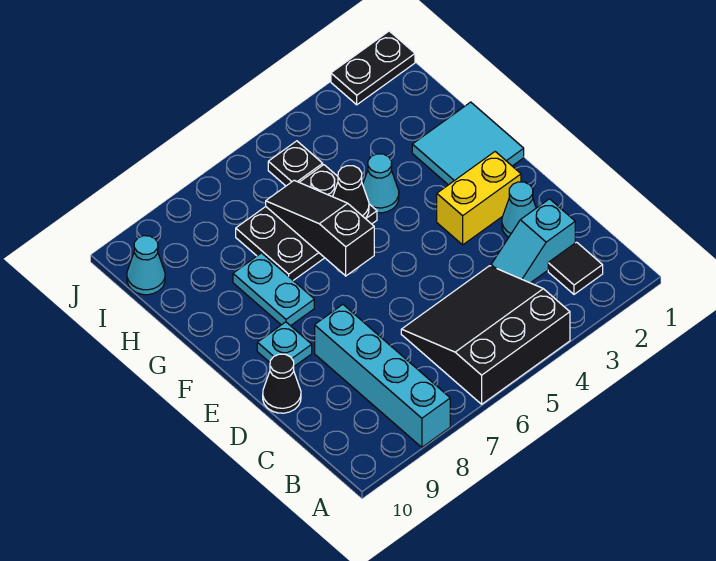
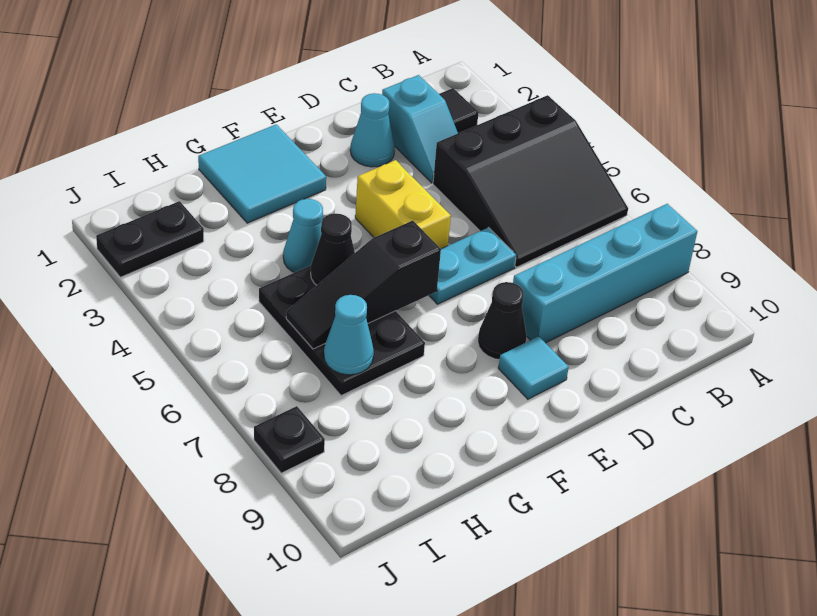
black 3x3 slope [401,266,570,404] -> black 3x3 slope turned to [433,95,628,267]
black 1x1 cone [263,354,301,413] -> black 1x1 cone moved to [478,282,527,360]
yellow 1x2 brick [437,152,521,245] -> yellow 1x2 brick moved to [355,160,451,249]
cyan 1x1 plate [257,322,312,366] -> cyan 1x1 tile [498,336,569,399]
cyan 1x2 plate [233,253,314,326] -> cyan 1x2 plate moved to [429,228,516,304]
black 1x1 plate [268,141,323,186] -> black 1x1 plate moved to [254,406,325,473]
cyan 1x1 cone [127,236,165,295] -> cyan 1x1 cone moved to [324,295,374,375]
black 1x2 plate [331,31,415,105] -> black 1x2 plate turned to [96,201,204,277]

